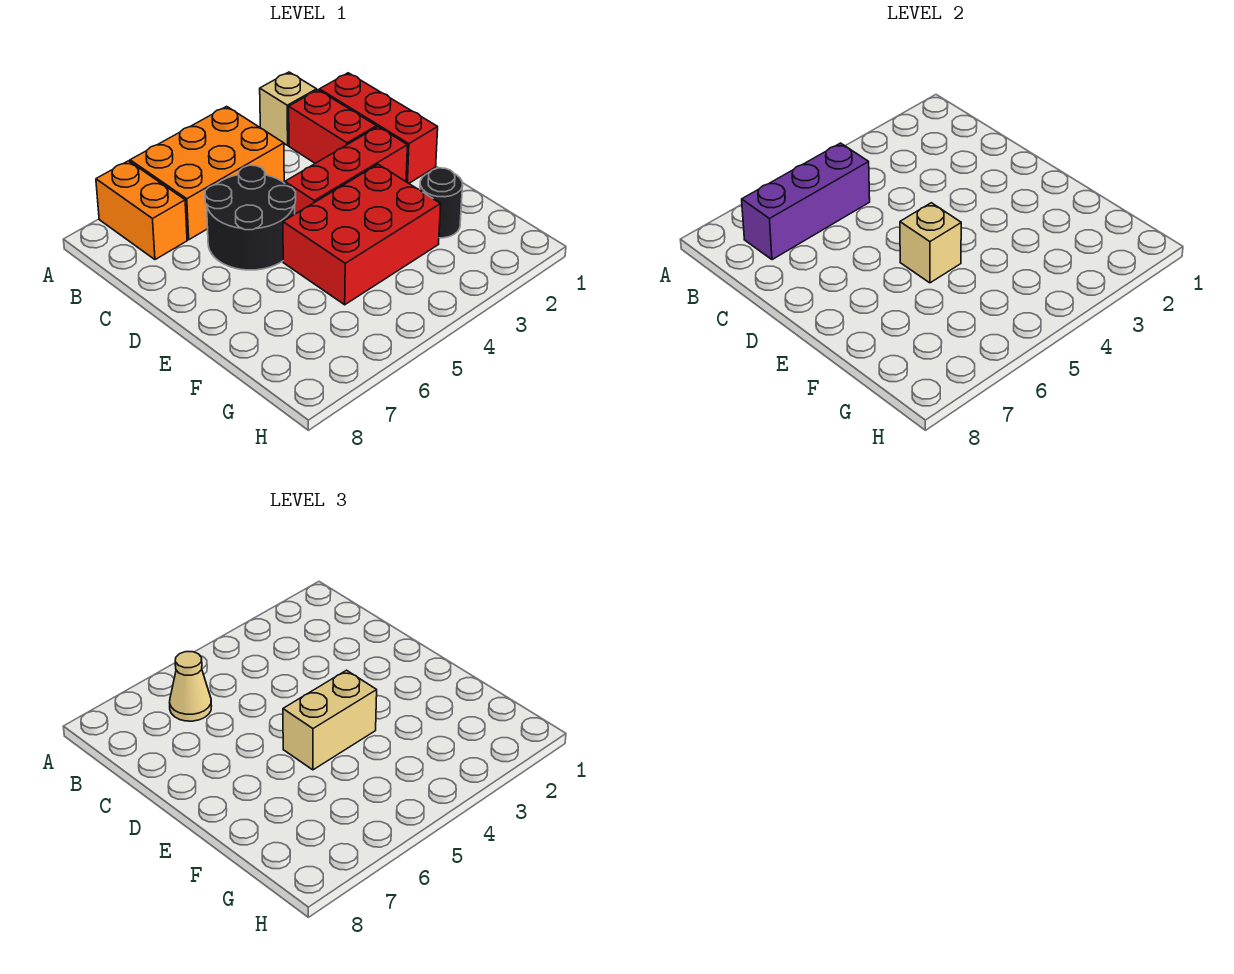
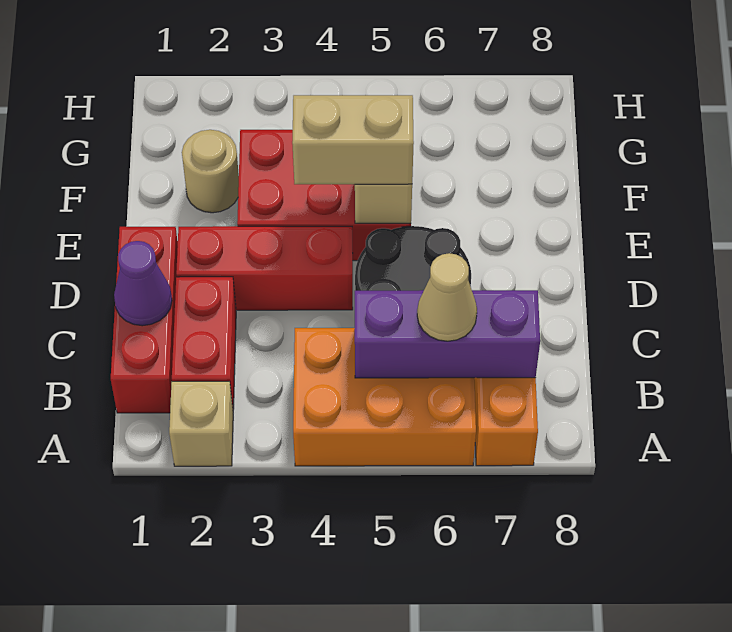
none -> purple 1x1 cone [114,241,172,326]
black 1x1 round brick [420,168,463,238] -> tan 1x1 round brick [182,130,239,213]

